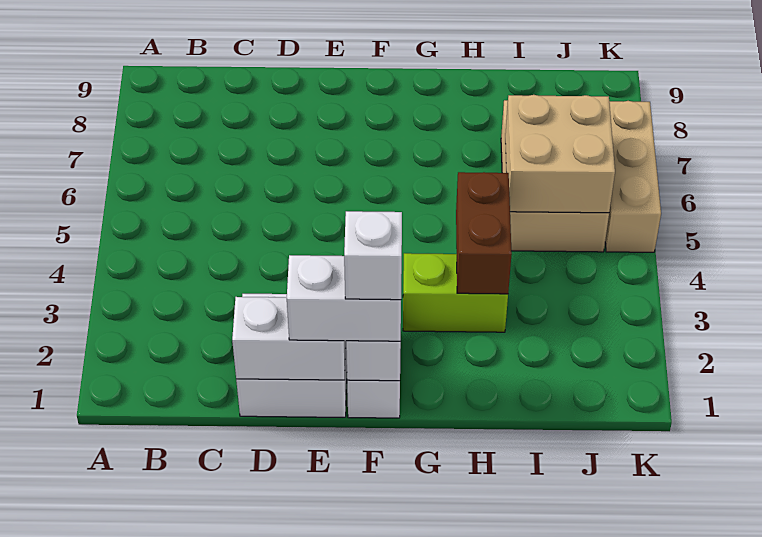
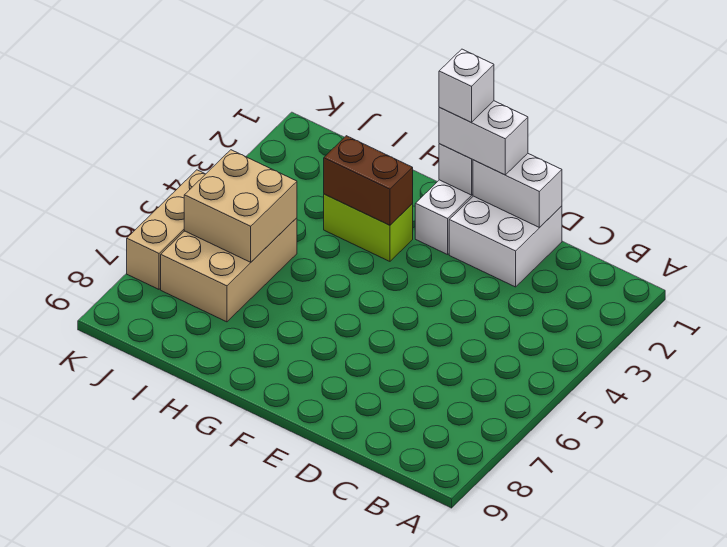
brown 1x2 brick [456,172,512,294] -> brown 1x2 brick turned to [324,136,413,225]

